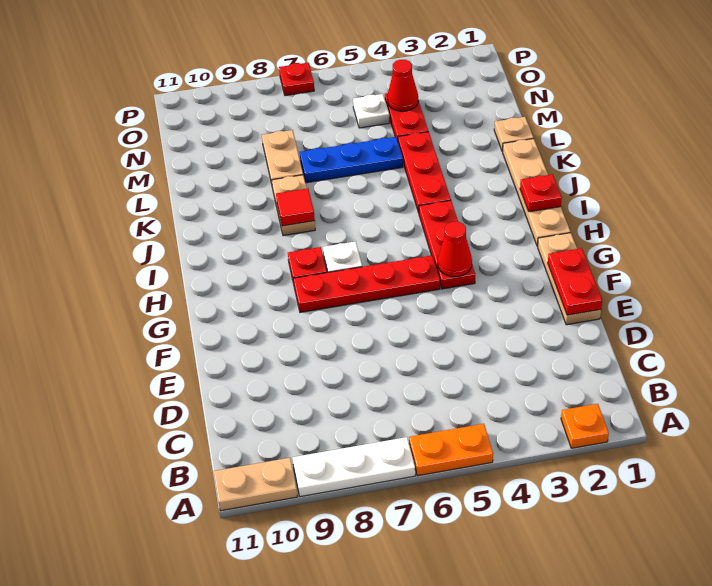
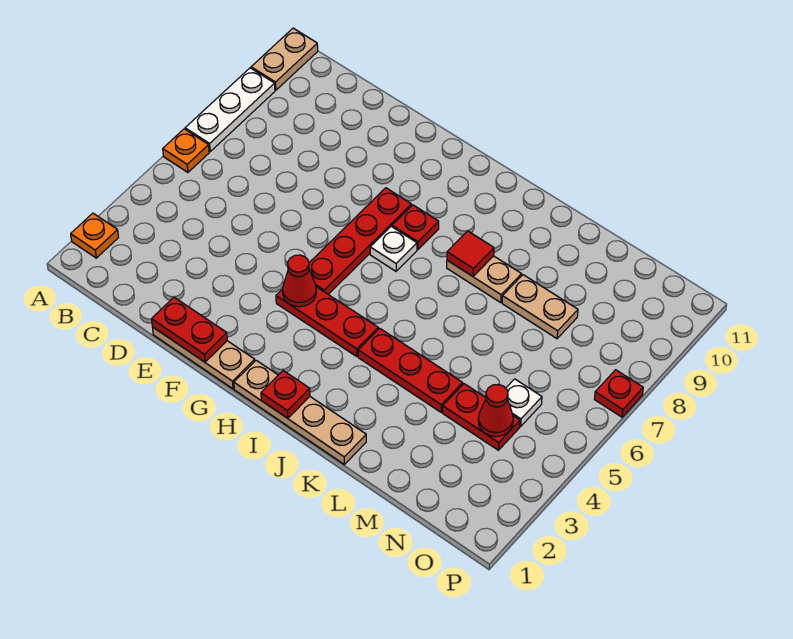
orange 1x2 plate [409,424,493,476] -> orange 1x1 plate [163,129,209,172]
tan 1x1 plate [494,117,533,152] -> none
blue 1x3 plate [300,137,403,183] -> none

